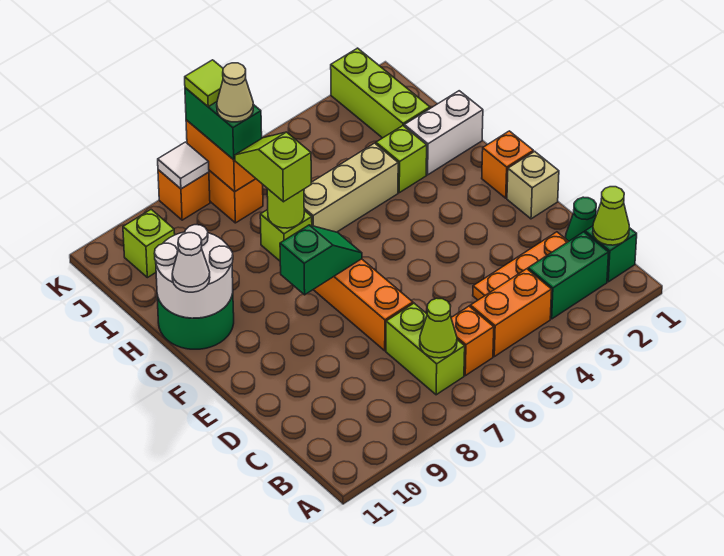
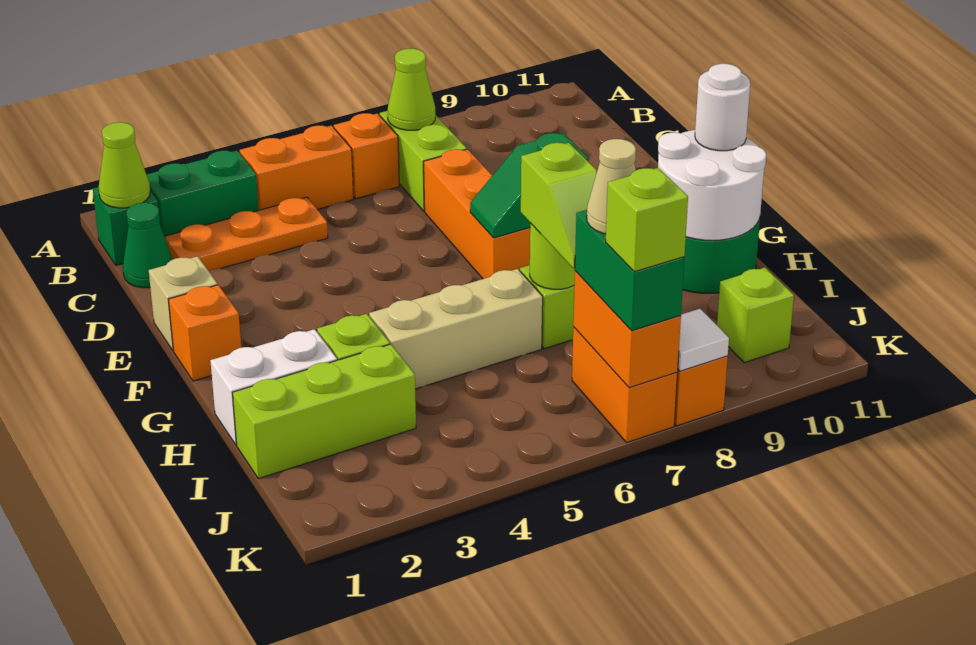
white 1x1 cone [172,233,210,292] -> white 1x1 round brick [695,64,750,151]
lime 1x3 brick [331,48,430,138] -> lime 1x3 brick turned to [233,344,416,479]
lime 1x1 tile [185,60,223,106] -> lime 1x1 brick [606,168,688,272]

